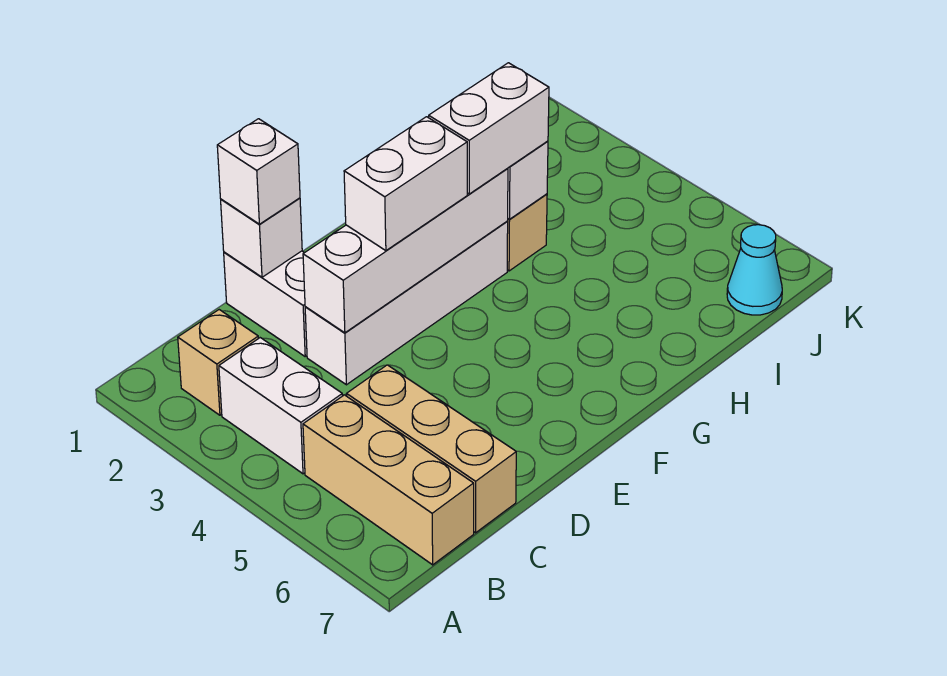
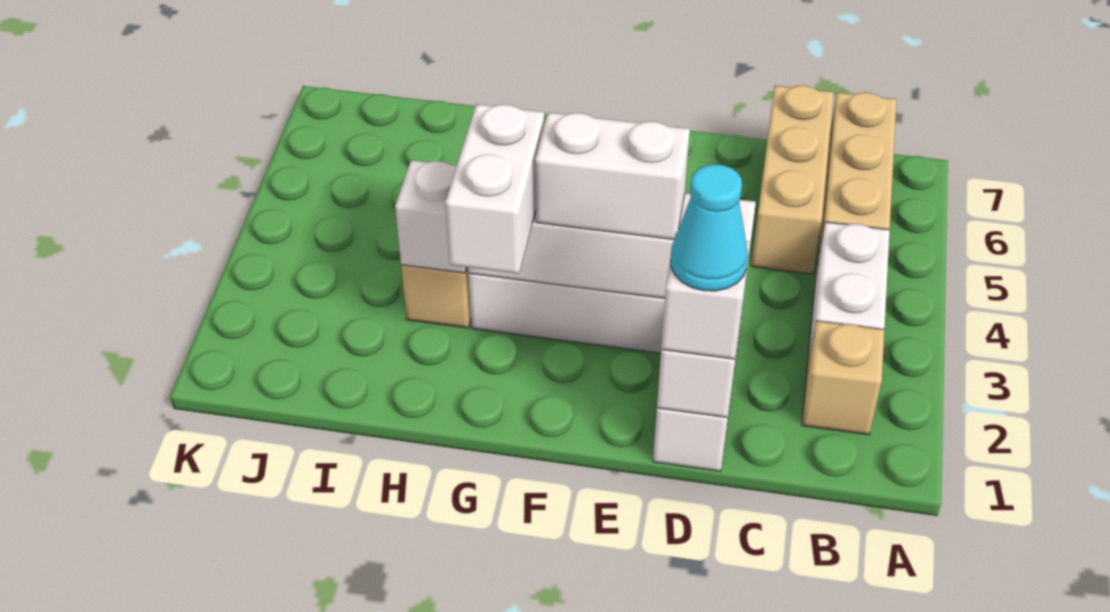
white 1x2 brick [429,63,549,194] -> white 1x2 brick turned to [445,104,544,274]
cyan 1x1 cone [727,225,782,315] -> cyan 1x1 cone moved to [671,164,748,291]

